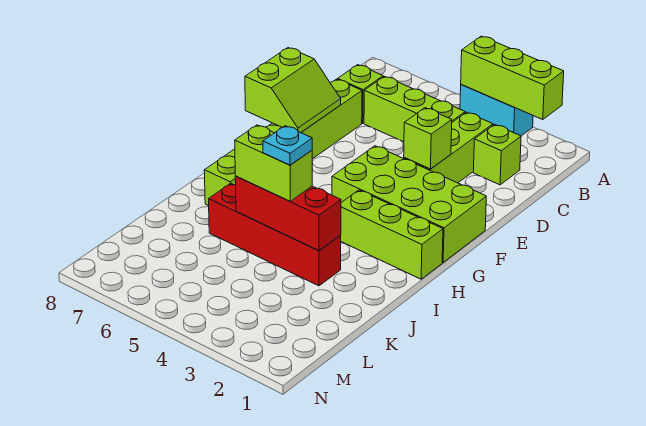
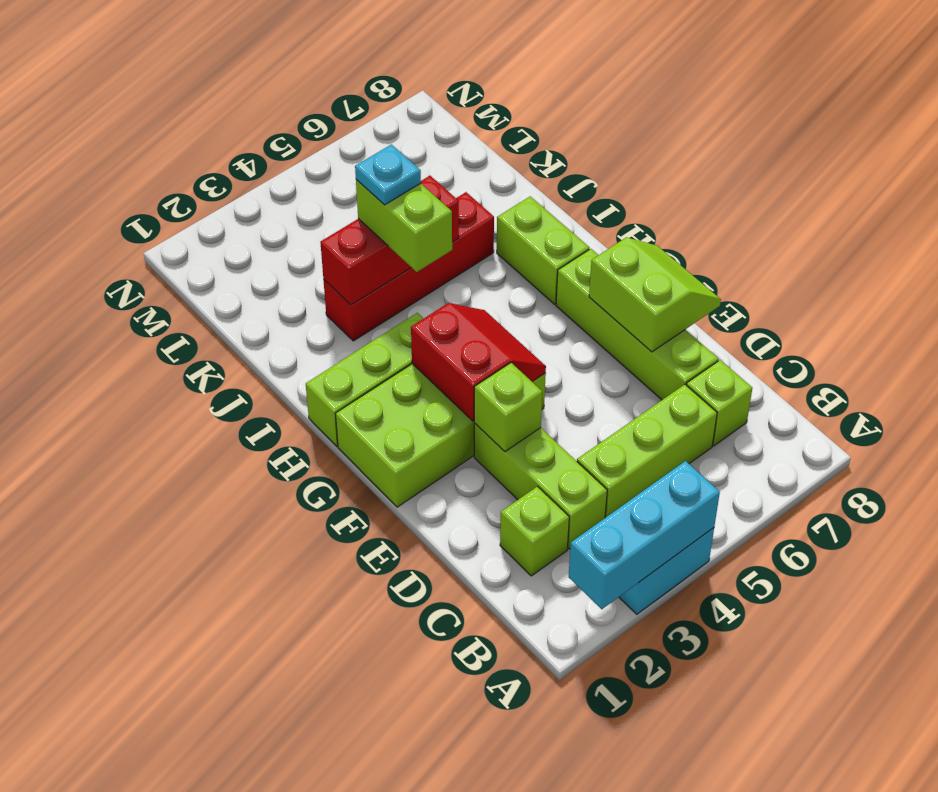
lime 1x3 brick [461,36,564,119] -> cyan 1x3 brick [569,461,720,609]
lime 2x2 slope [245,48,341,133] -> lime 2x2 slope turned to [589,237,721,352]
none -> red 2x2 slope [411,303,546,421]
lime 1x2 brick [235,125,312,201] -> lime 1x2 brick turned to [356,180,452,272]

